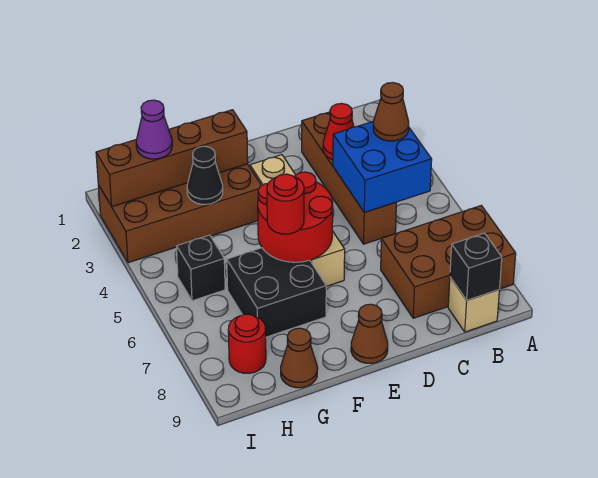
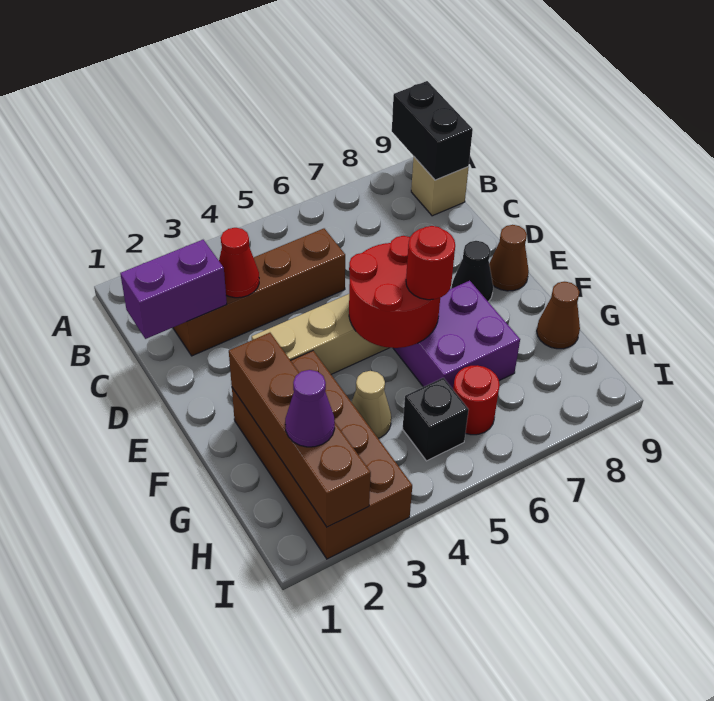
brown 2x3 brick [381,206,516,318] -> none
blue 2x2 brick [333,122,432,212] -> none
brown 1x1 cone [373,83,409,141] -> none
black 1x1 brick [450,233,502,300] -> black 1x2 brick [392,81,473,180]
none -> purple 1x2 brick [120,240,227,339]
black 2x2 brick [227,248,326,337] -> purple 2x2 brick [393,281,520,389]
black 1x1 cone [187,146,223,204] -> black 1x1 cone moved to [452,241,493,302]
none -> tan 1x1 cone [352,371,391,438]
red 1x1 round brick [228,314,266,373] -> red 1x1 round brick moved to [453,365,500,435]

